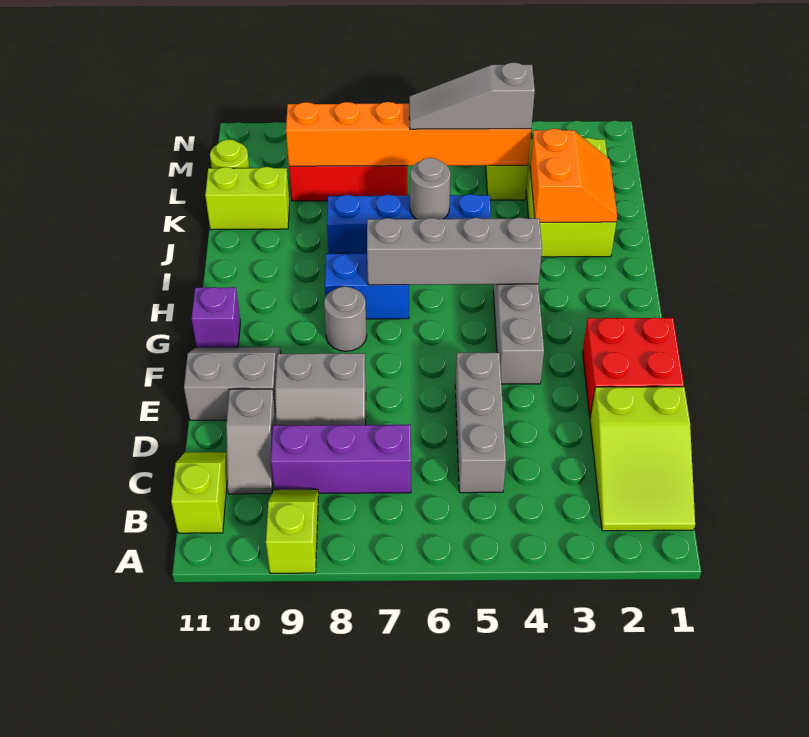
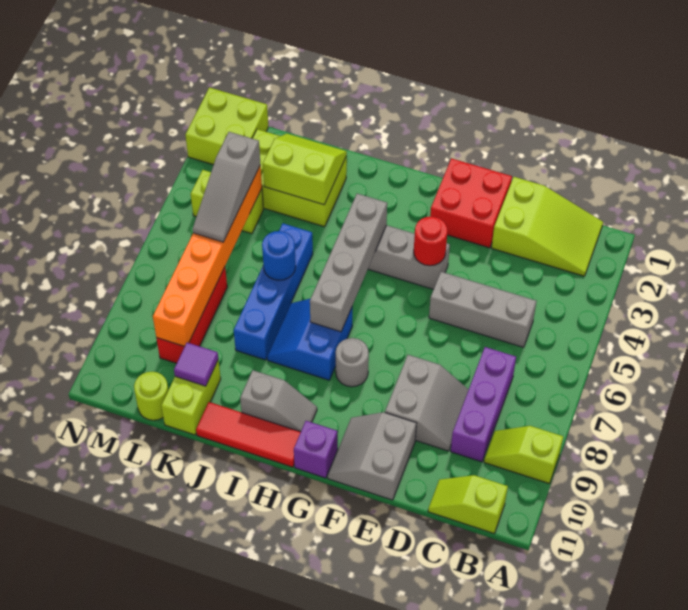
grey 1x2 slope [226,389,276,494] -> grey 1x2 slope moved to [240,370,317,432]
none -> red 1x1 round brick [414,216,448,266]
none -> red 1x3 tile [196,402,301,467]
orange 2x2 slope [530,129,617,222] -> lime 2x2 slope [263,134,347,205]
grey 1x1 round brick [410,158,451,219] -> blue 1x1 round brick [262,231,296,280]
none -> purple 1x1 tile [174,343,218,386]
none -> lime 2x2 brick [185,87,268,165]

